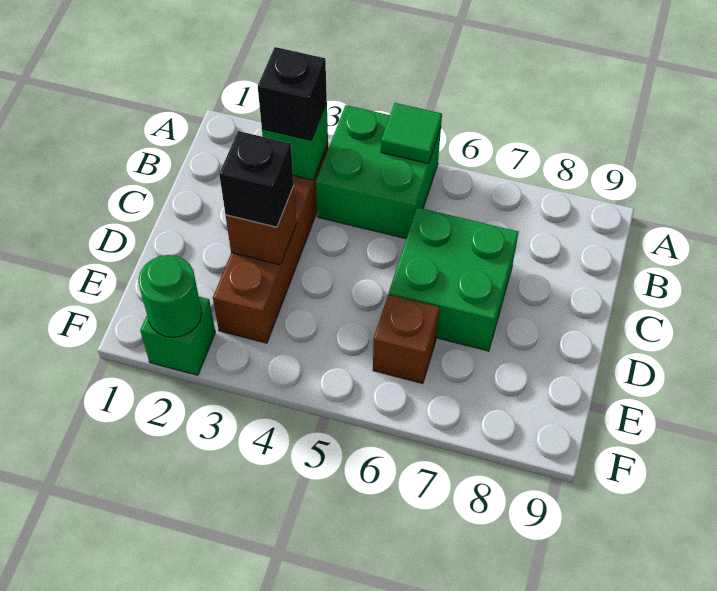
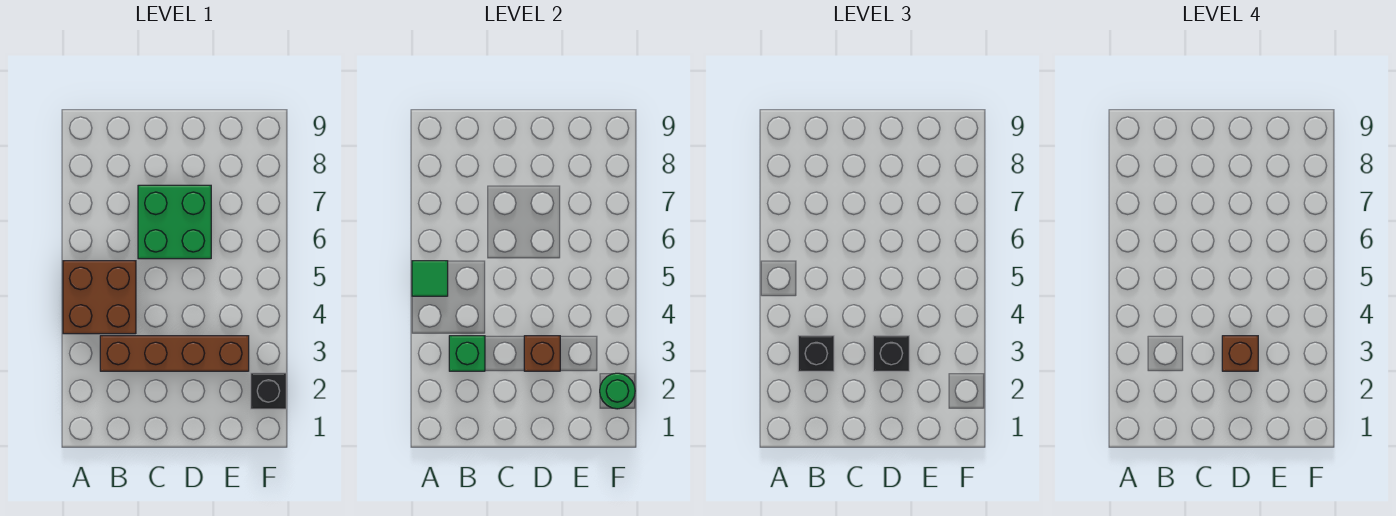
green 2x2 brick [316,105,441,239] -> brown 2x2 brick [63,261,136,334]
brown 1x1 brick [373,294,439,383] -> brown 1x1 brick moved to [1222,336,1258,371]
green 1x1 brick [140,297,215,375] -> black 1x1 brick [251,373,286,409]

